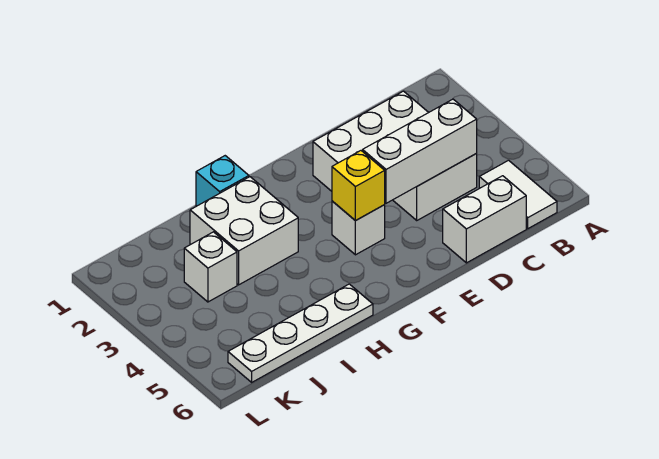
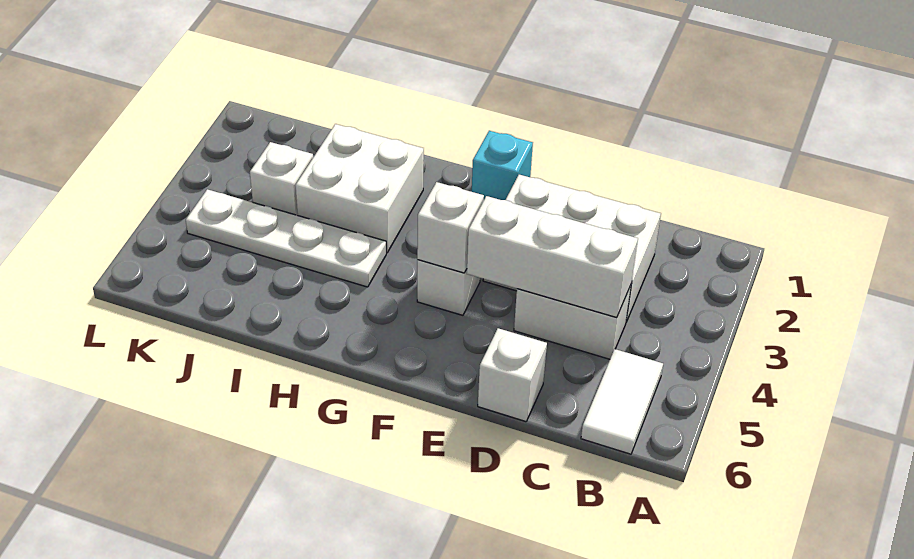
white 1x2 brick [443,176,526,263] -> white 1x1 brick [478,328,547,422]
yellow 1x1 brick [332,151,385,221] -> white 1x1 brick [417,182,484,273]
cyan 1x1 brick [196,156,249,206] -> cyan 1x1 brick moved to [472,131,533,200]
white 1x4 plate [228,284,373,382] -> white 1x4 plate moved to [186,189,386,287]

